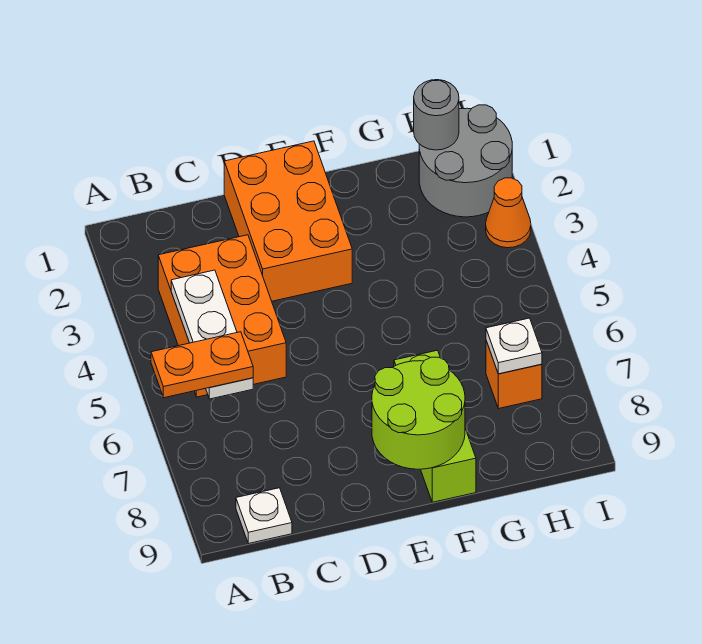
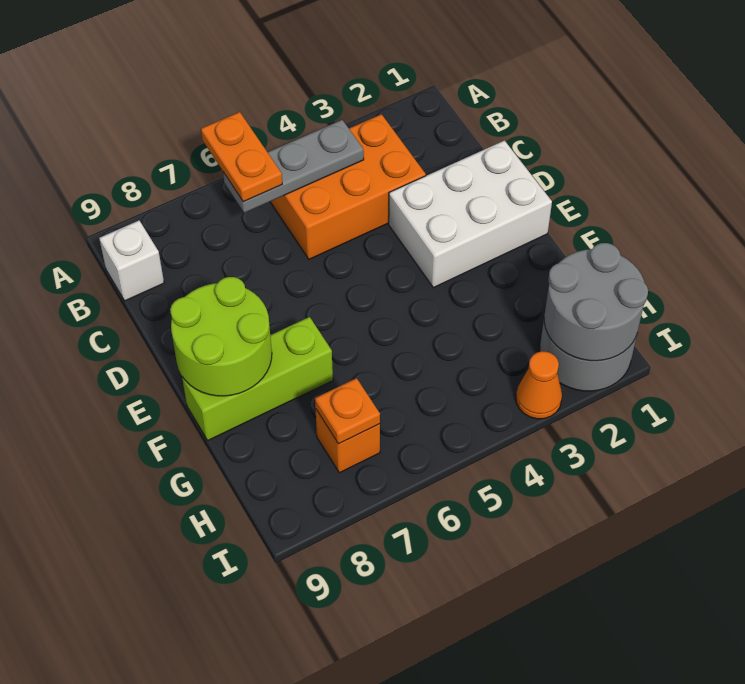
white 1x3 plate [171,270,253,399] -> grey 1x3 plate [223,120,364,213]
white 1x1 plate [236,488,292,544] -> white 1x1 brick [99,221,164,301]
orange 2x3 brick [224,141,352,301] -> white 2x3 brick [389,140,552,288]
grey 1x1 round brick [414,80,459,150] -> grey 2x2 round brick [544,243,648,361]
white 1x1 plate [486,318,542,374] -> orange 1x1 plate [315,378,380,444]

